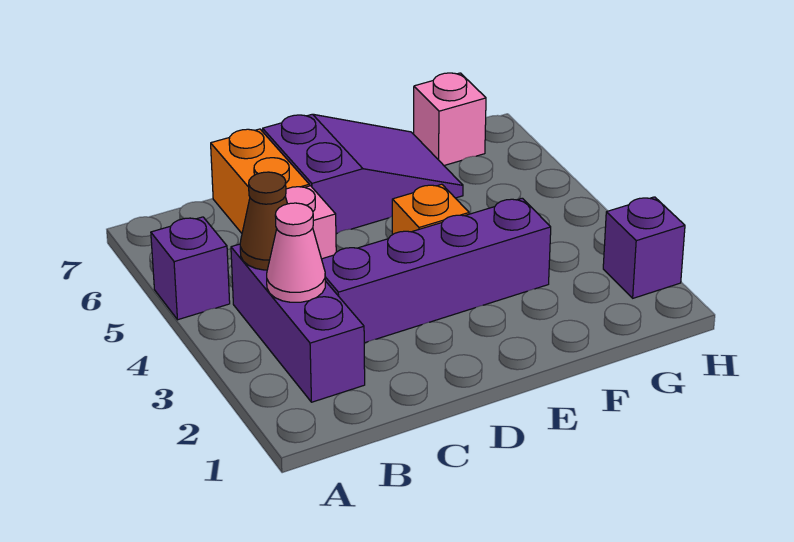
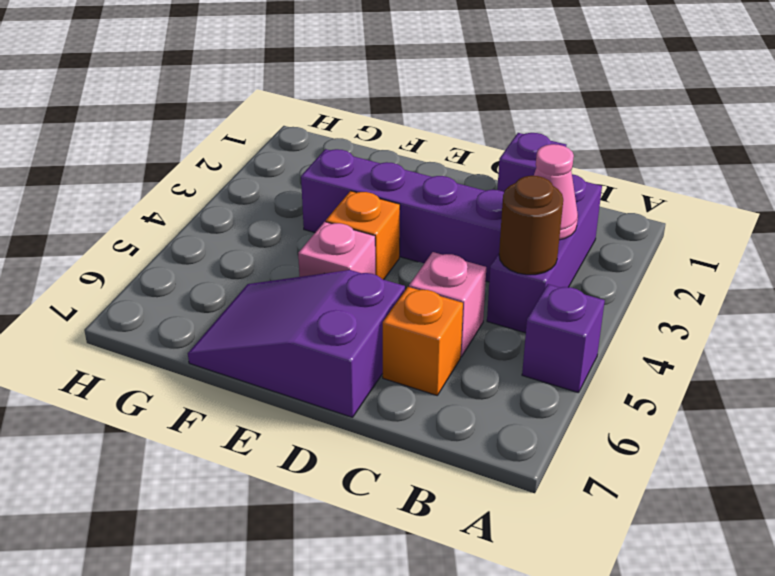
brown 1x1 cone [240,172,287,270] -> brown 1x1 round brick [499,176,563,275]
orange 1x2 brick [211,129,309,233] -> orange 1x1 brick [383,287,463,395]
pink 1x1 brick [414,73,486,165] -> pink 1x1 brick moved to [298,222,375,277]
purple 1x1 brick [603,197,685,298] -> purple 1x1 brick moved to [497,133,566,192]

